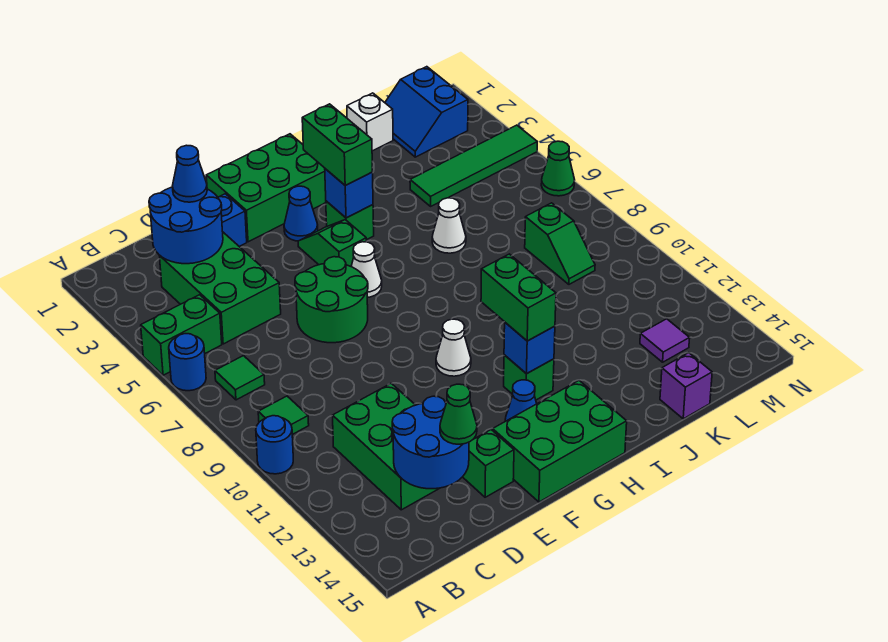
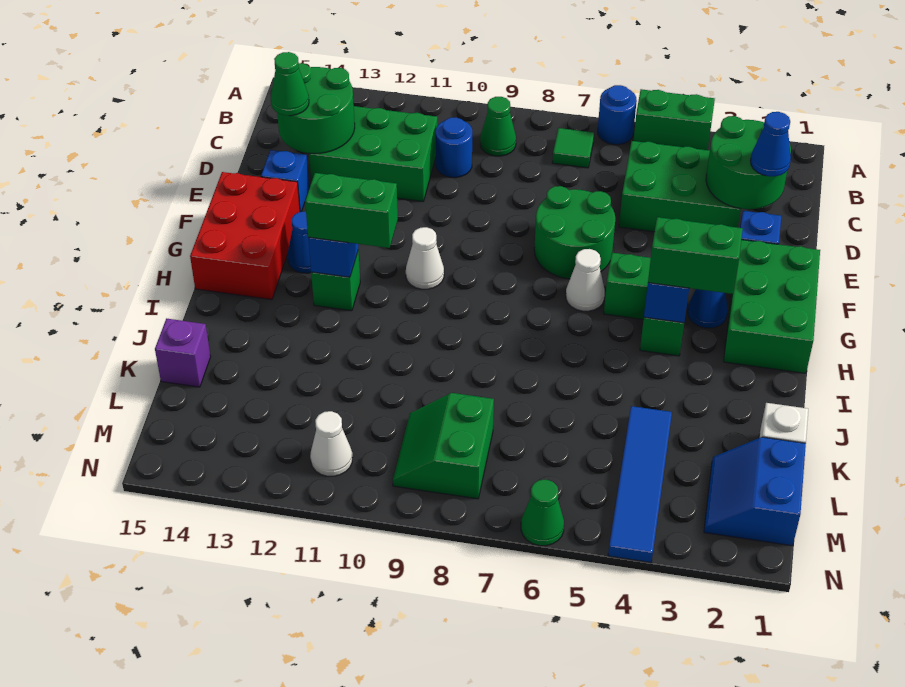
green 1x2 brick [141,295,222,375] -> green 1x2 brick turned to [634,89,715,150]
blue 1x1 round brick [256,416,293,474] -> blue 1x1 round brick moved to [436,118,472,178]
green 1x1 tile [258,396,309,435] -> green 1x1 cone [480,97,516,156]
blue 2x2 round brick [149,187,223,264] -> green 2x2 round brick [706,116,791,209]
blue 2x2 round brick [392,396,469,489] -> green 2x2 round brick [277,63,355,154]
green 1x1 brick [463,430,514,497] -> blue 1x1 brick [261,150,309,212]
green 2x3 brick [493,381,627,502] -> red 2x3 brick [190,172,300,300]
white 1x1 cone [432,198,466,253] -> white 1x1 cone moved to [310,411,352,476]
green 1x4 tile [410,125,537,206] -> blue 1x4 tile [608,406,672,562]
blue 2x2 slope [385,67,468,157] -> blue 2x2 slope turned to [704,437,806,546]
green 1x2 slope [525,203,595,284] -> green 2x2 slope [393,393,494,499]
purple 1x1 tile [640,319,690,362] -> none

